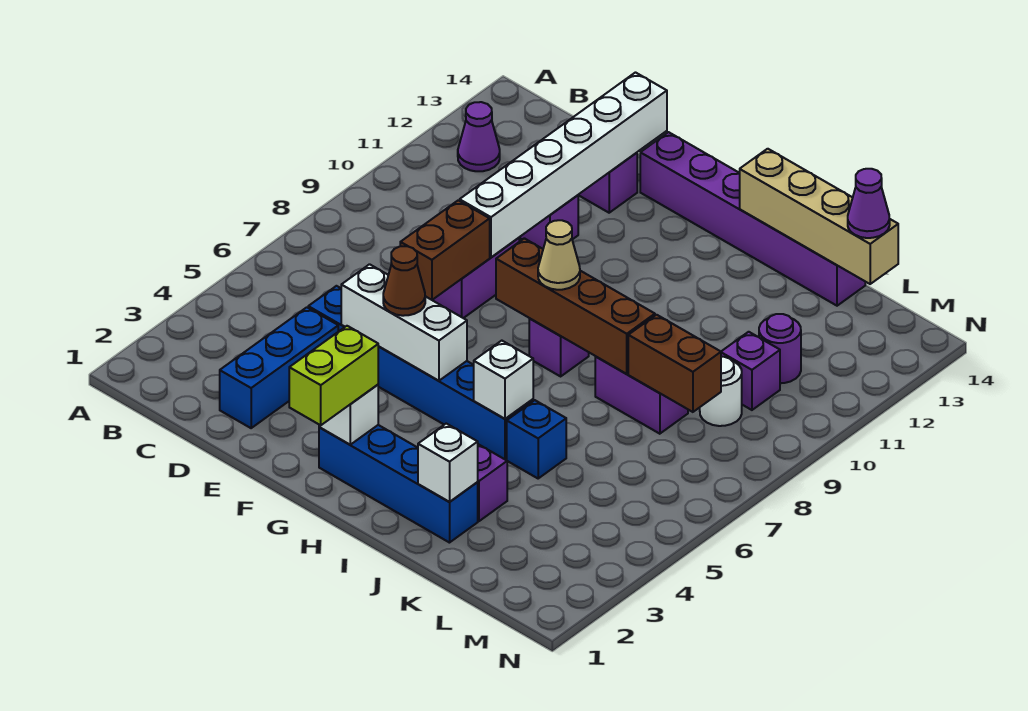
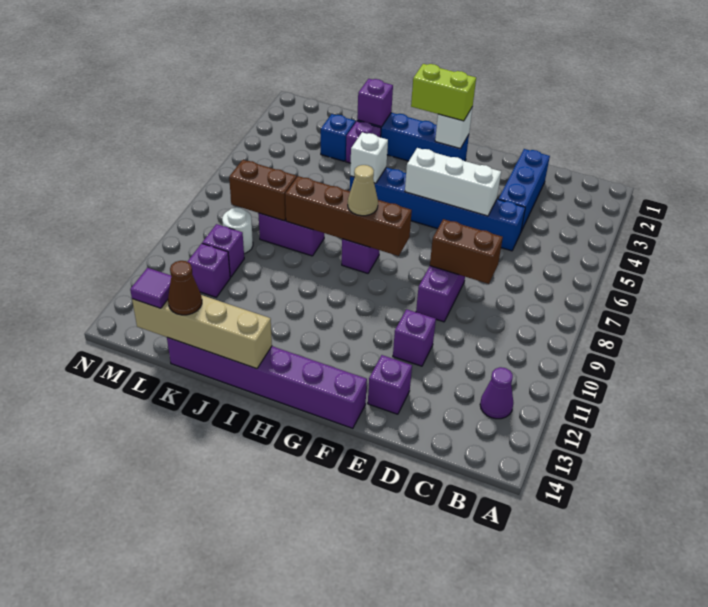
brown 1x2 brick [400,200,490,300] -> brown 1x2 brick turned to [430,219,503,284]
white 1x6 brick [460,73,667,257] -> none
brown 1x1 cone [383,246,425,316] -> brown 1x1 cone moved to [168,261,202,315]
lime 1x2 brick [289,326,378,425] -> lime 1x2 brick turned to [411,64,476,121]
white 1x1 brick [418,424,478,502] -> purple 1x1 brick [357,79,393,127]
blue 1x1 brick [507,400,566,478] -> blue 1x1 brick moved to [321,114,356,161]
purple 1x1 round brick [759,314,801,383] -> purple 1x1 brick [187,243,230,297]
purple 1x1 cone [848,169,890,238] -> purple 1x1 tile [130,268,171,308]

